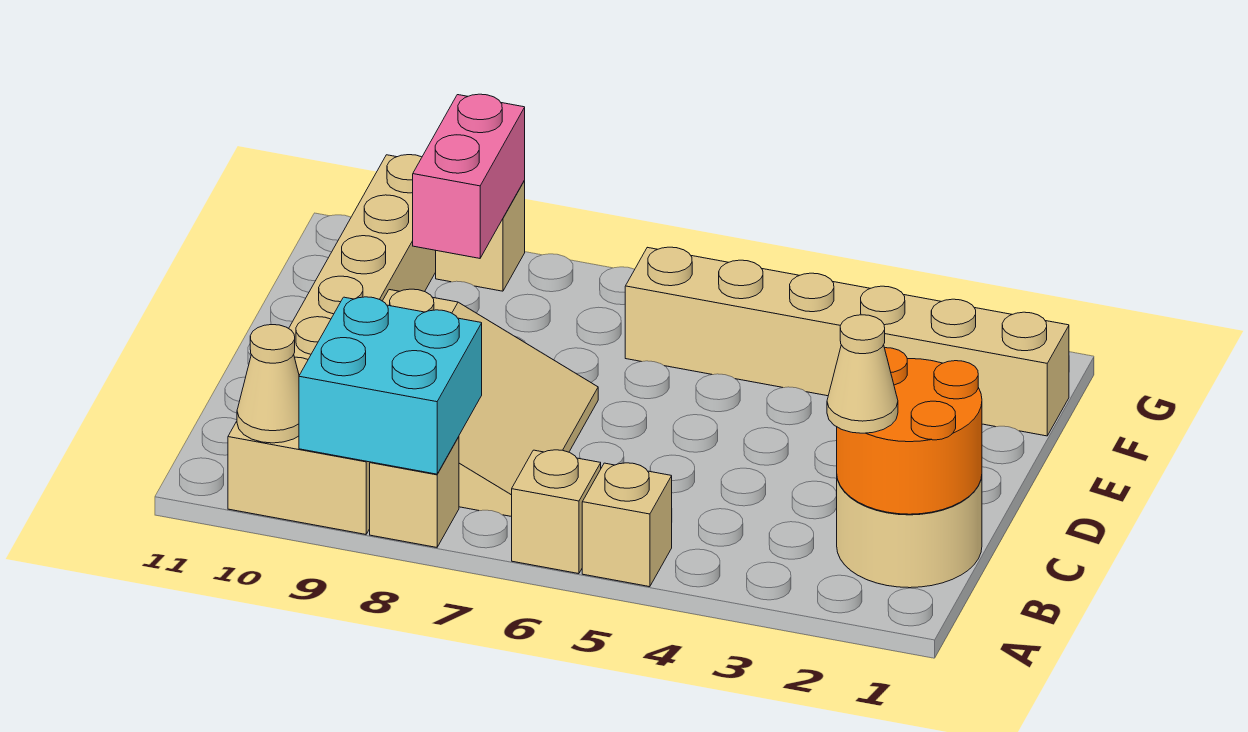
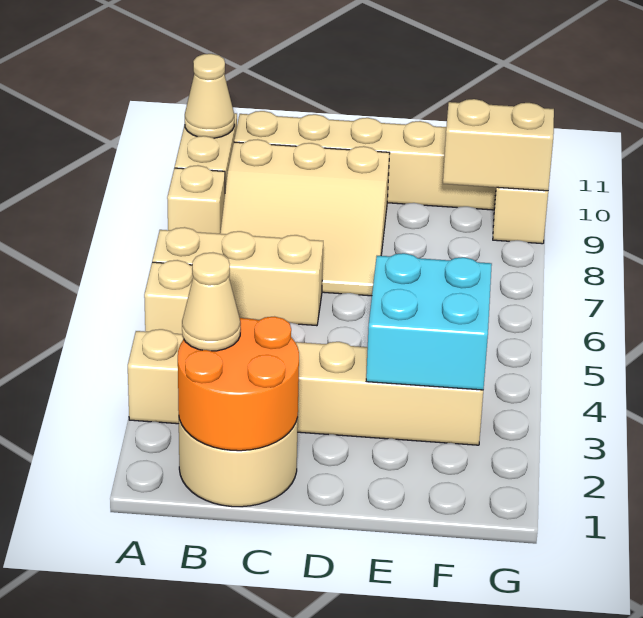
tan 1x1 brick [512,450,601,574] -> tan 1x3 brick [152,227,323,326]
cyan 2x2 brick [299,297,482,474] -> cyan 2x2 brick moved to [366,253,492,390]
tan 1x6 brick [625,247,1069,436] -> tan 1x6 brick turned to [128,329,483,445]
pink 1x2 brick [413,94,525,258] -> tan 1x2 brick [443,99,554,191]

